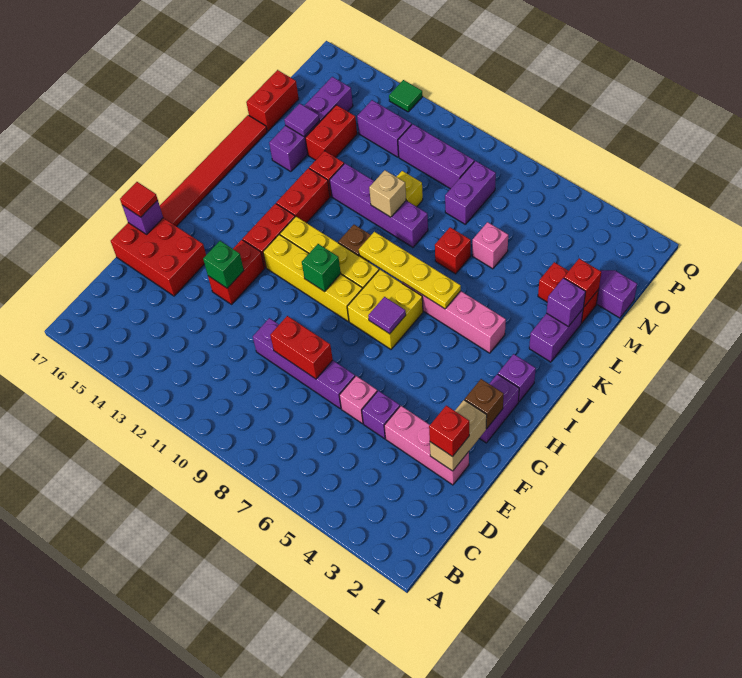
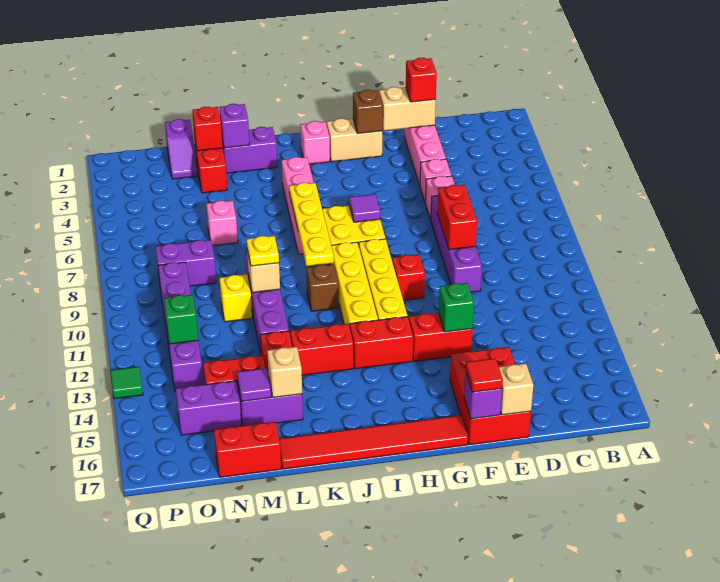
purple 1x1 brick [362,391,400,439] -> pink 1x1 brick [420,159,452,201]
none -> tan 1x1 brick [499,364,533,415]
purple 1x2 brick [479,374,519,443] -> tan 1x2 brick [327,118,382,162]
green 1x1 brick [302,244,341,292] -> green 1x1 brick moved to [164,295,198,344]
purple 1x1 brick [498,354,536,402] -> pink 1x1 brick [300,121,330,164]
red 1x1 brick [435,227,471,274] -> red 1x1 brick moved to [392,254,425,300]
none -> yellow 1x1 plate [247,236,279,266]
none -> tan 1x1 brick [267,347,302,397]

